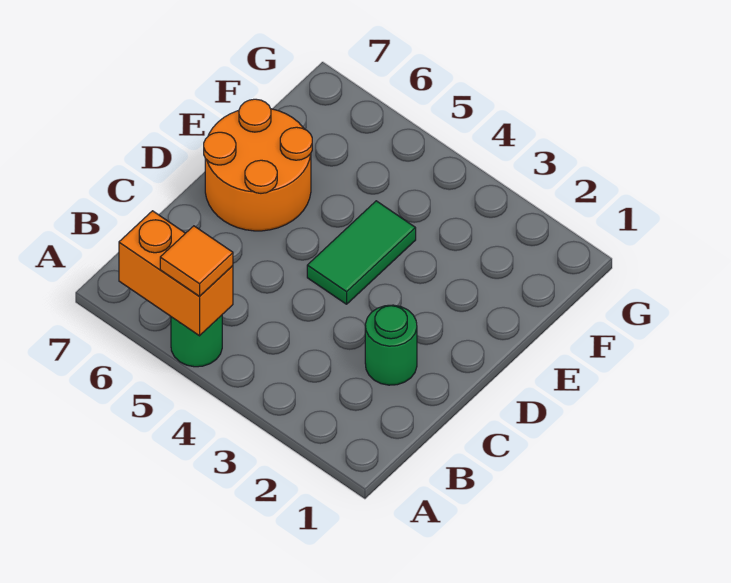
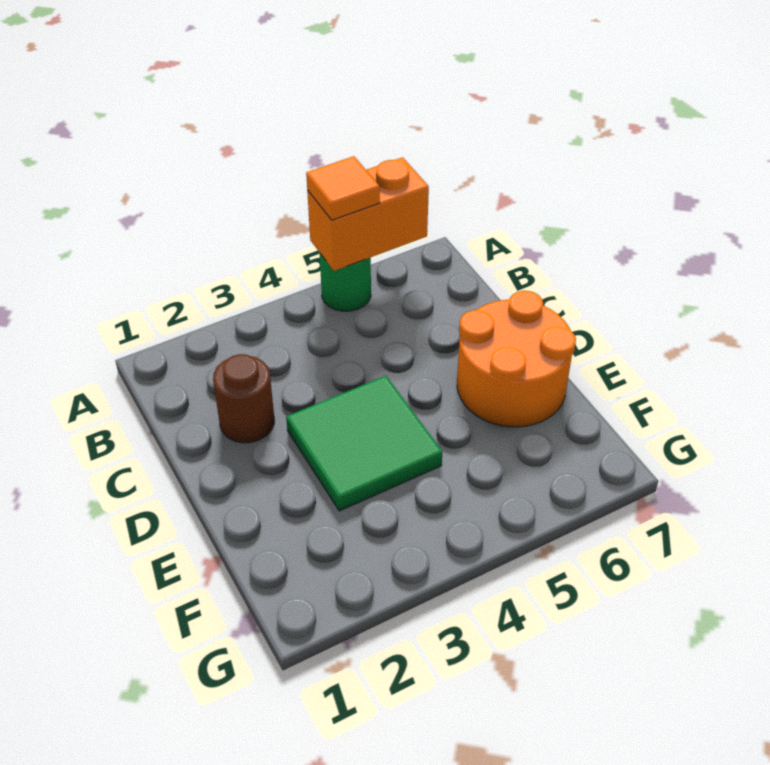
green 1x1 round brick [365,305,417,385] -> brown 1x1 round brick [213,354,274,443]
green 1x2 tile [307,201,416,304] -> green 2x2 tile [286,376,442,511]

